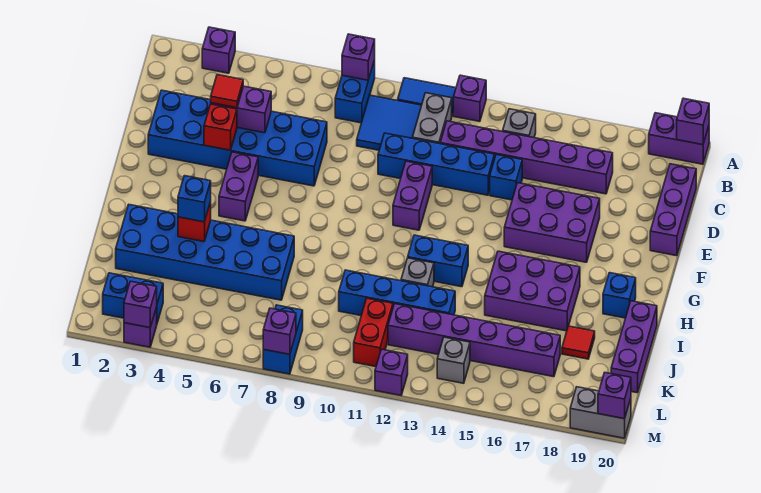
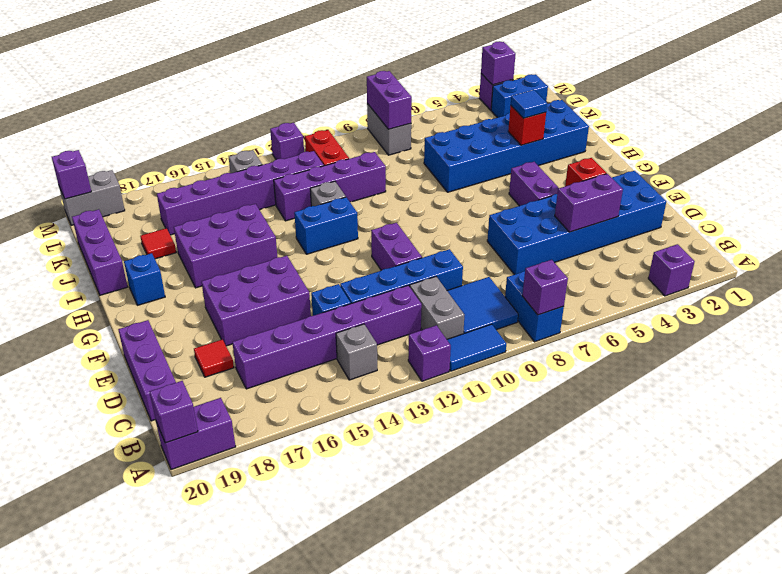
red 1x1 tile [211,75,243,108] -> red 1x1 tile moved to [194,340,234,377]
blue 1x1 brick [178,176,211,222] -> blue 1x1 tile [511,90,547,118]
blue 1x4 brick [339,270,455,315] -> purple 1x4 brick [274,152,386,221]
blue 1x2 brick [263,305,303,374] -> grey 1x2 brick [367,104,411,155]
purple 1x1 brick [263,308,296,354] -> purple 1x2 brick [367,71,412,129]

